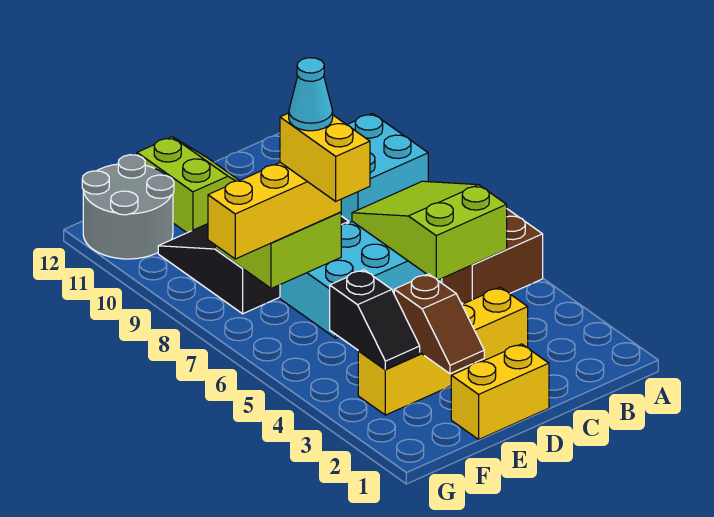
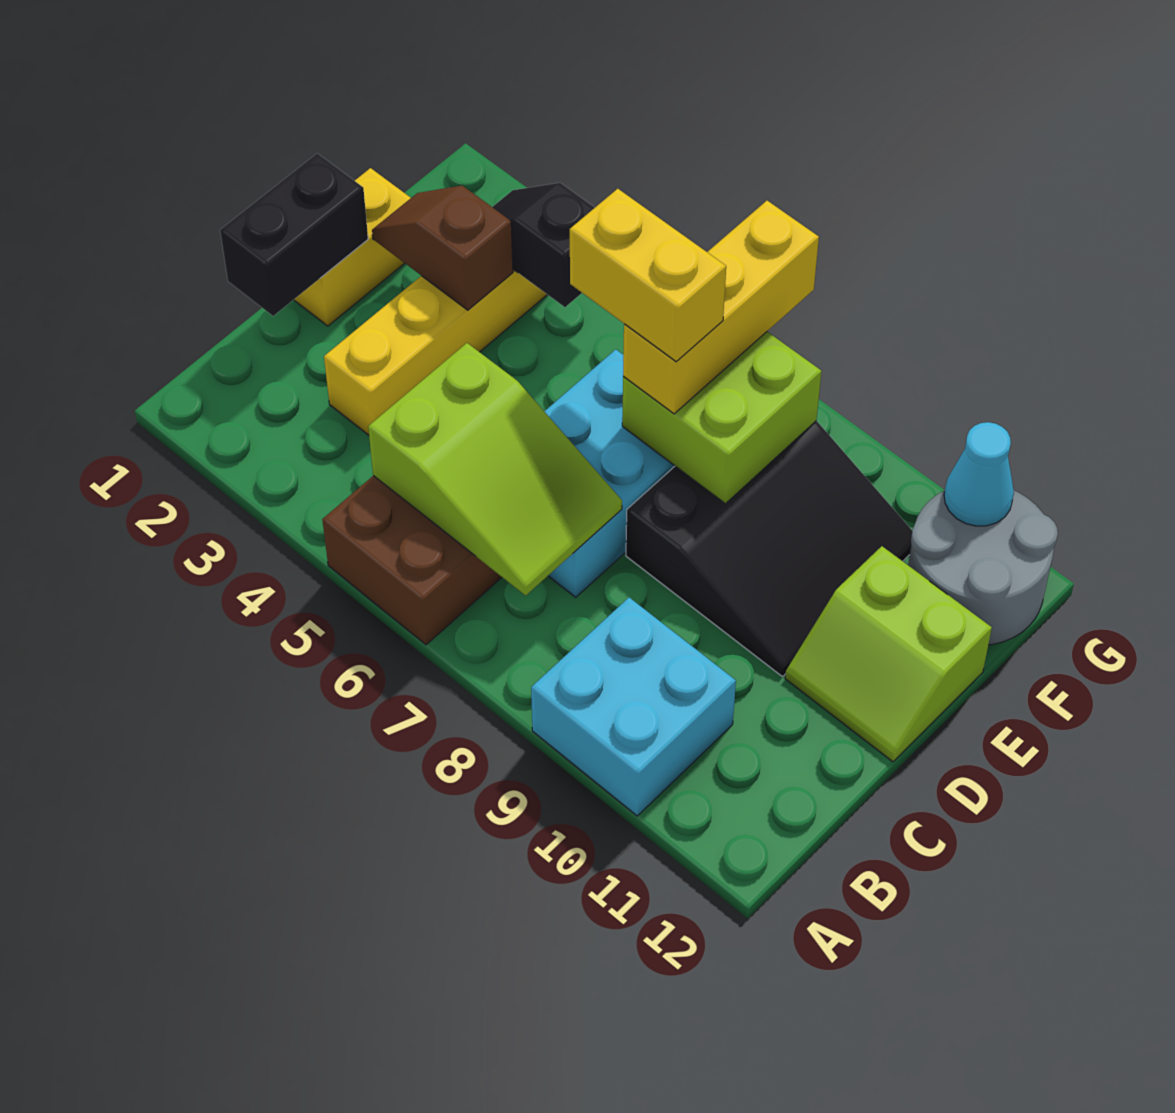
none -> black 1x2 brick [220,153,368,316]
cyan 1x1 cone [289,58,333,131] -> cyan 1x1 cone moved to [944,422,1014,526]

